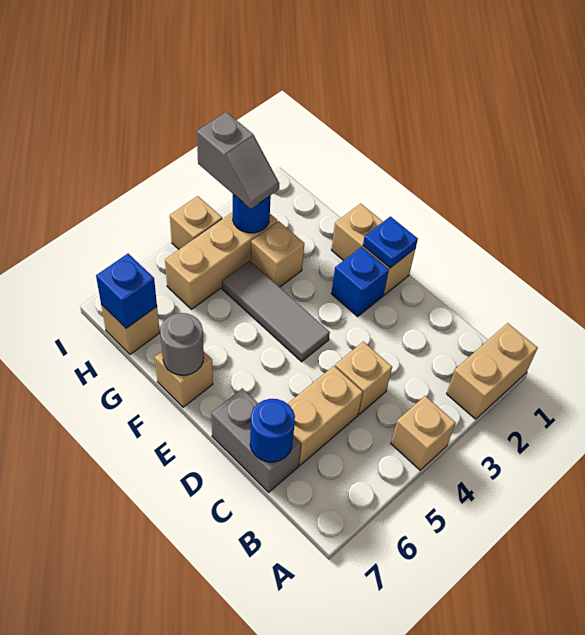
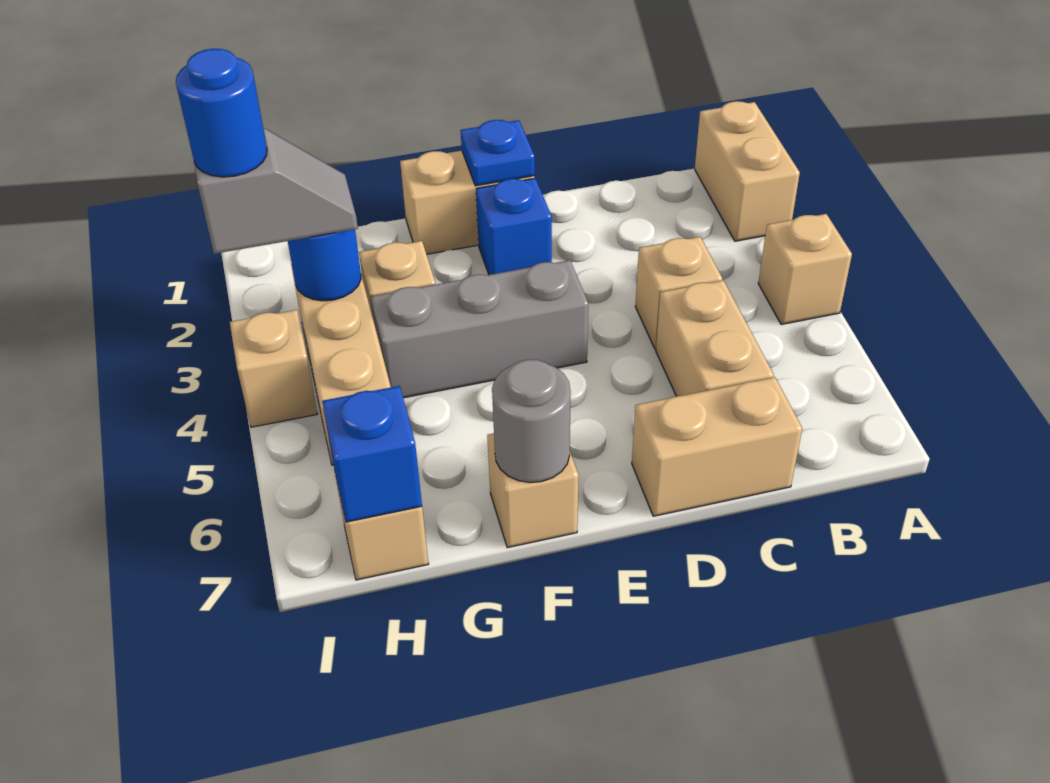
grey 1x2 brick [211,388,301,492] -> tan 1x2 brick [632,377,802,516]
blue 1x1 round brick [250,399,295,462] -> blue 1x1 round brick moved to [176,49,267,177]
grey 1x3 tile [222,261,330,362] -> grey 1x3 brick [371,260,588,398]

